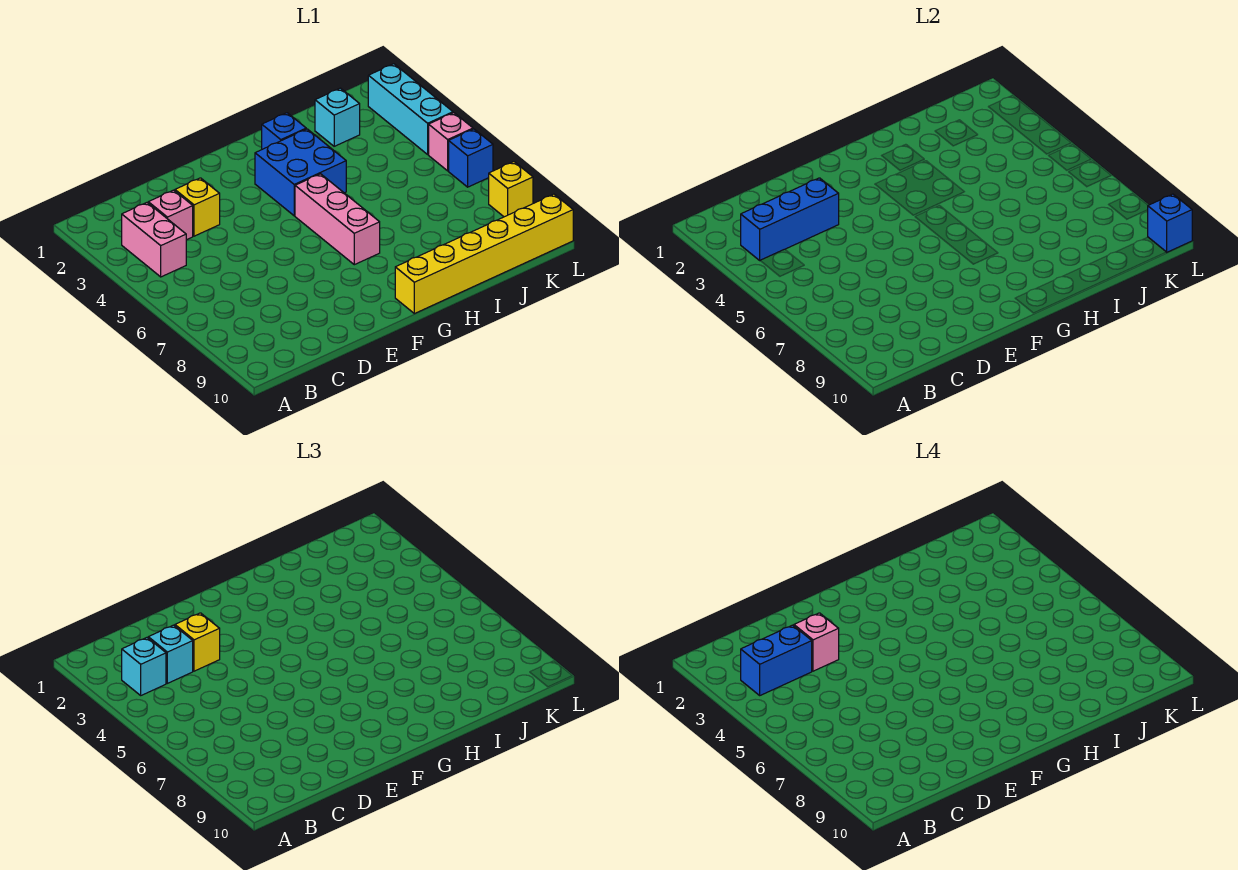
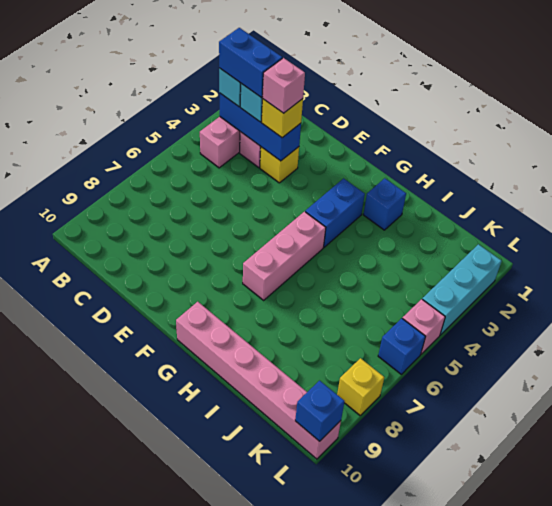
blue 2x2 brick [255,129,346,216] -> blue 1x2 brick [305,178,365,247]
yellow 1x6 brick [395,194,573,314] -> pink 1x6 brick [176,302,341,459]
cyan 1x1 brick [315,88,360,146] -> none

